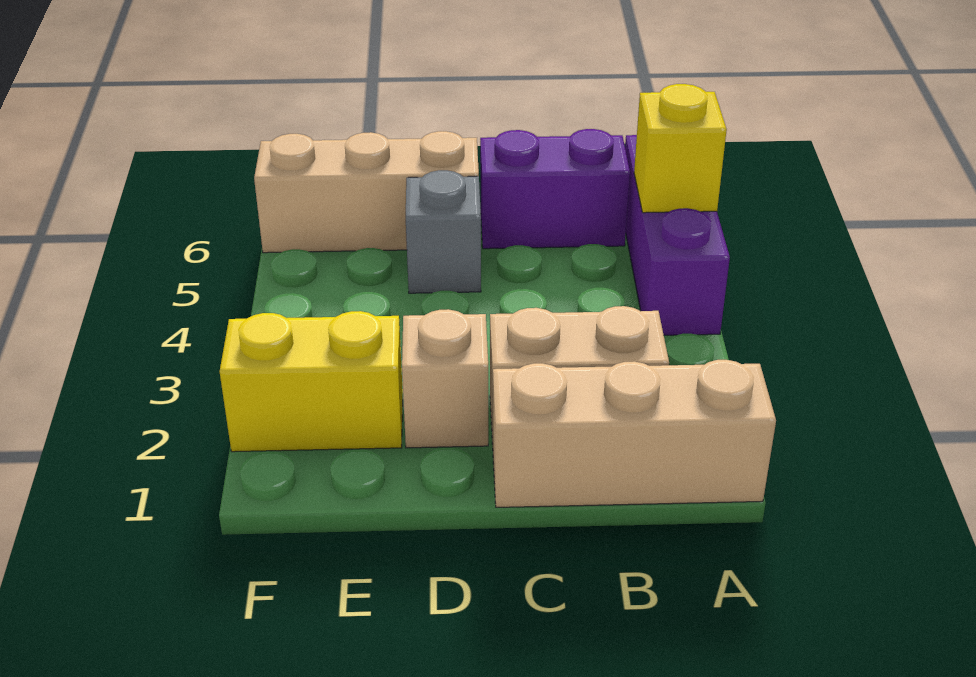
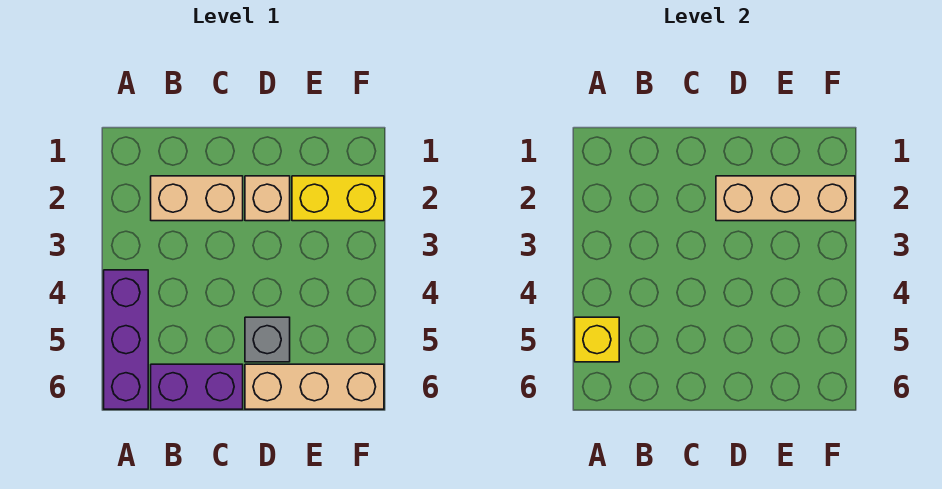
tan 1x3 brick [493,360,776,507] -> tan 1x3 brick moved to [716,176,855,221]

